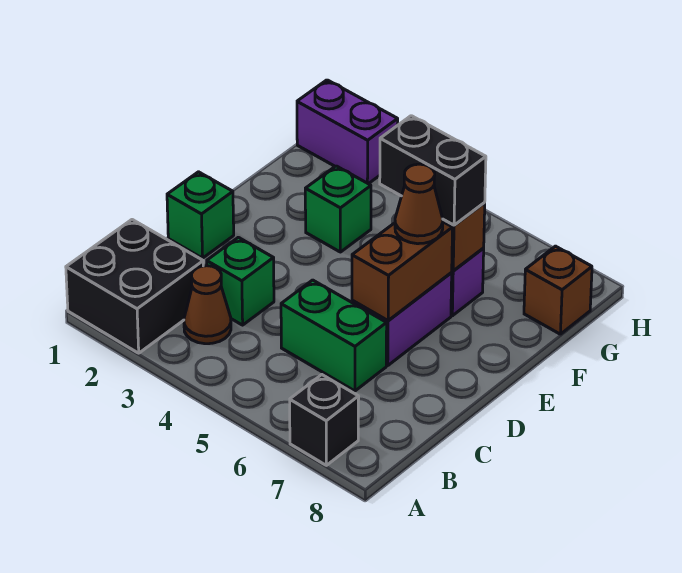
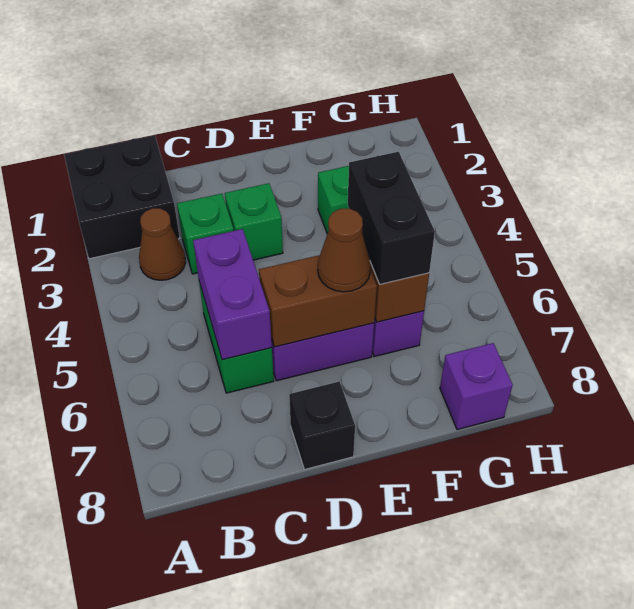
black 1x1 brick [290,375,359,465] -> black 1x1 brick moved to [289,381,355,470]
green 1x1 brick [167,172,234,258] -> green 1x1 brick moved to [225,183,283,260]
brown 1x1 brick [524,246,592,334] -> purple 1x1 brick [440,343,513,430]
purple 1x2 brick [297,80,398,184] -> purple 1x2 brick moved to [193,229,272,360]

